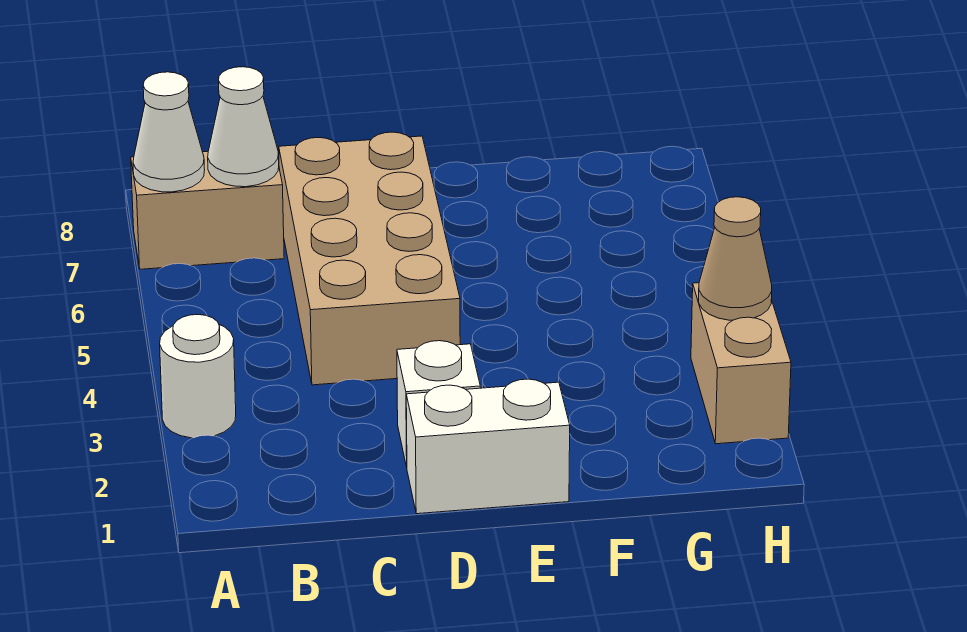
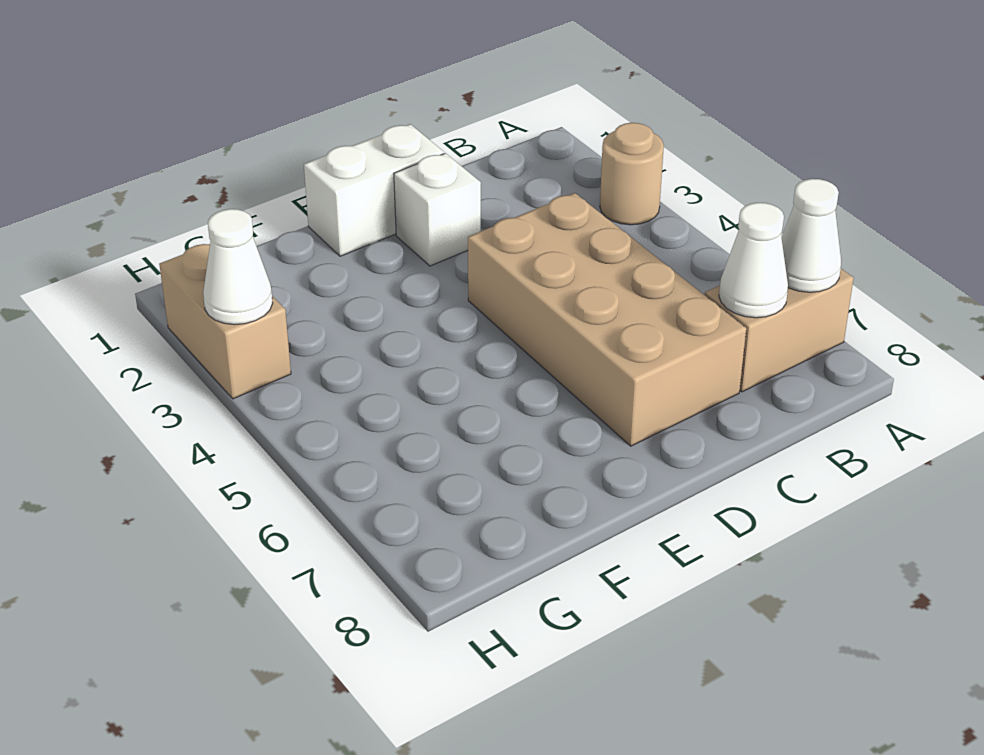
white 1x1 round brick [160,315,236,438] -> tan 1x1 round brick [600,123,664,225]
tan 1x1 cone [699,197,772,320] -> white 1x1 cone [203,209,273,325]

